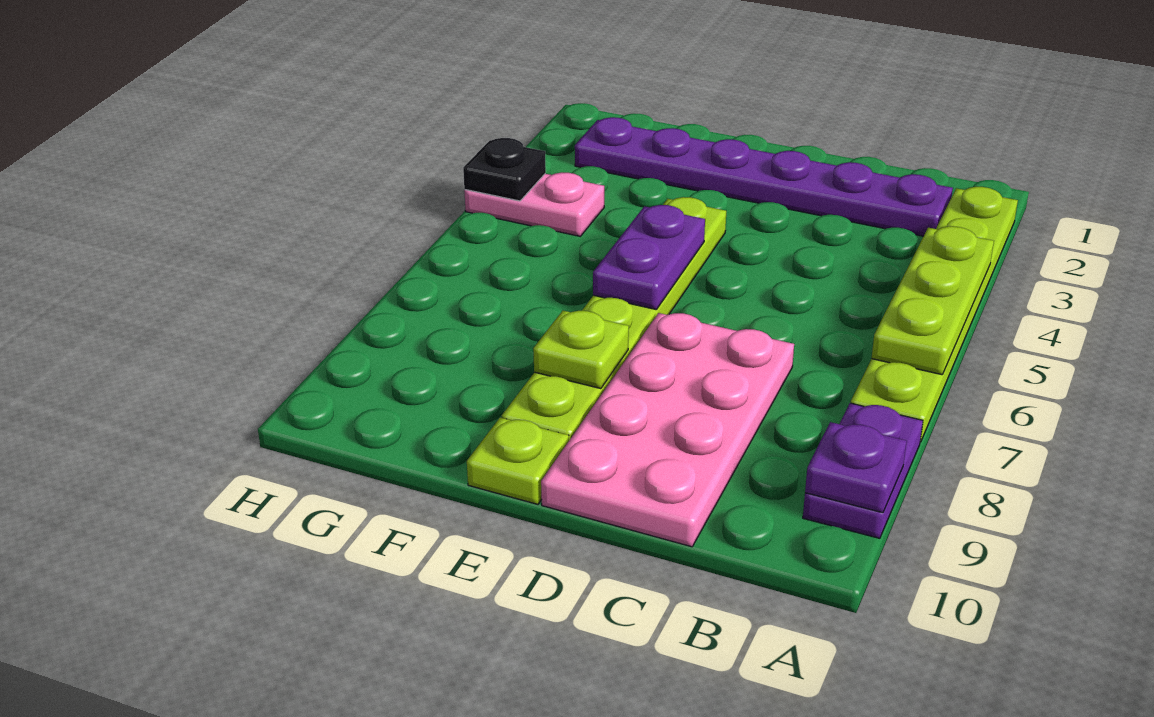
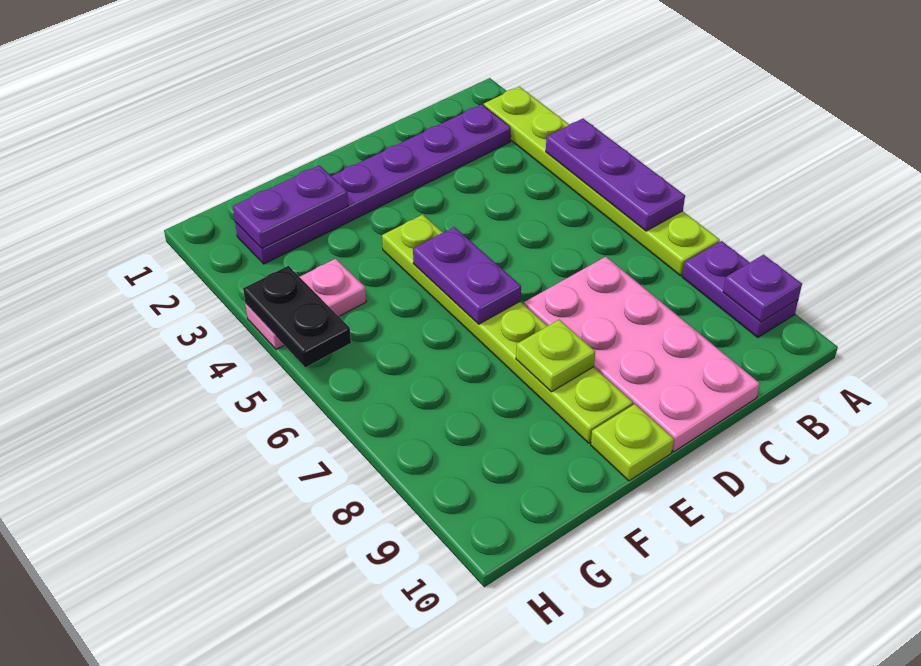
lime 1x3 plate [872,226,994,375] -> purple 1x3 plate [546,119,685,231]
none -> purple 1x2 plate [233,165,348,248]
black 1x1 plate [463,138,546,201] -> black 1x2 plate [243,266,351,367]

